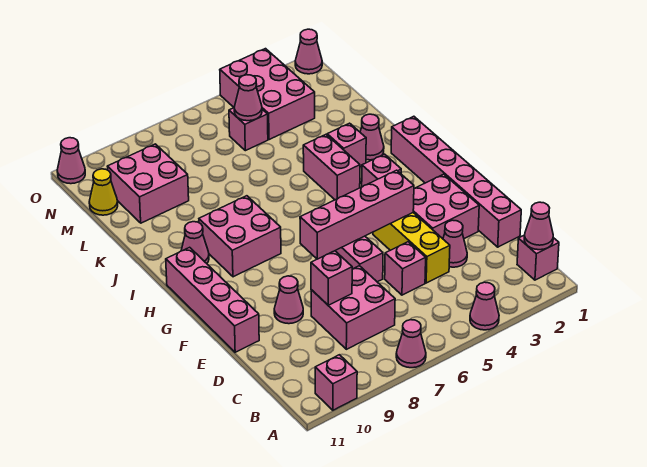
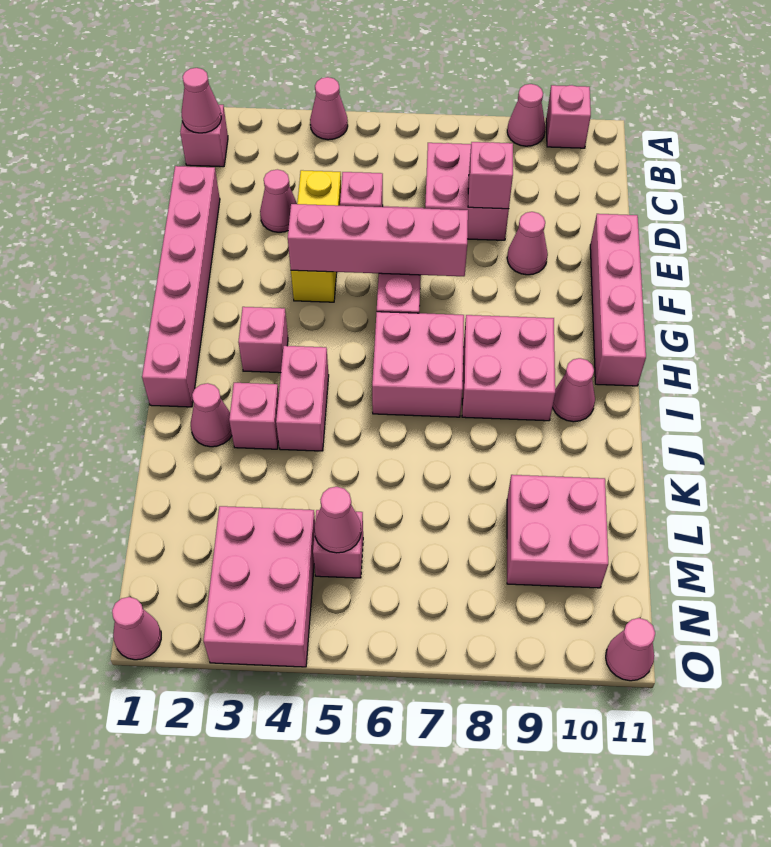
pink 1x1 cone [396,320,426,368] -> pink 1x1 cone moved to [507,84,546,146]
pink 2x2 brick [413,174,479,239] -> pink 2x2 brick moved to [372,312,464,417]
yellow 1x1 cone [89,169,118,215] -> none

